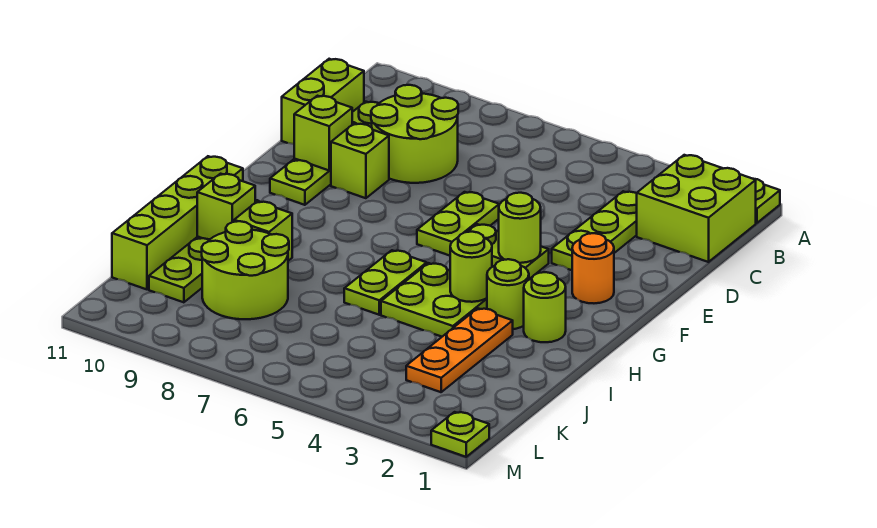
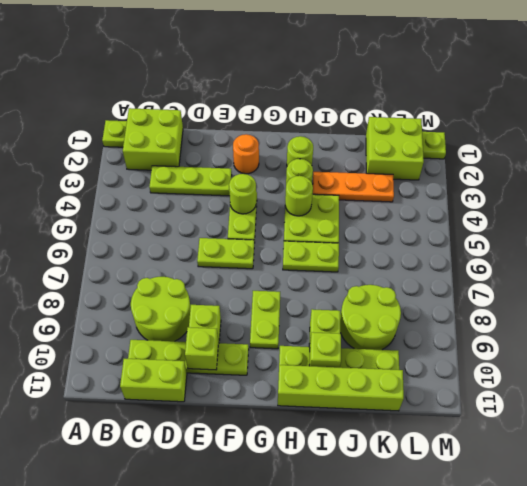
none -> lime 1x2 plate [250,291,280,349]
none -> lime 2x2 brick [366,117,424,180]

